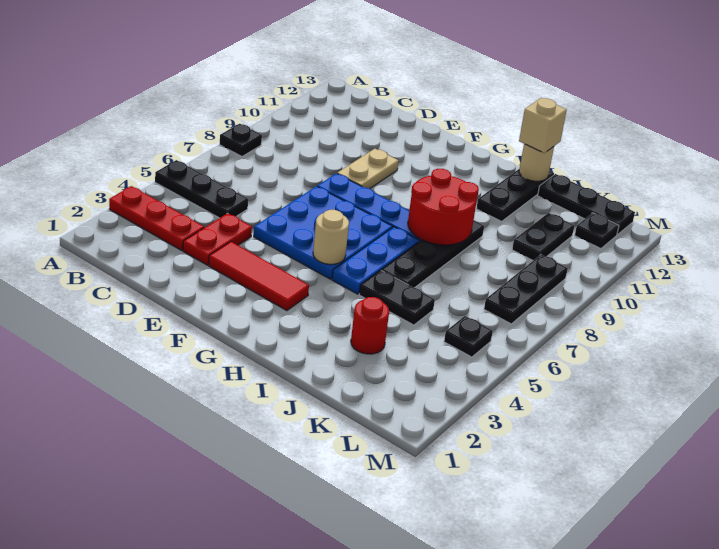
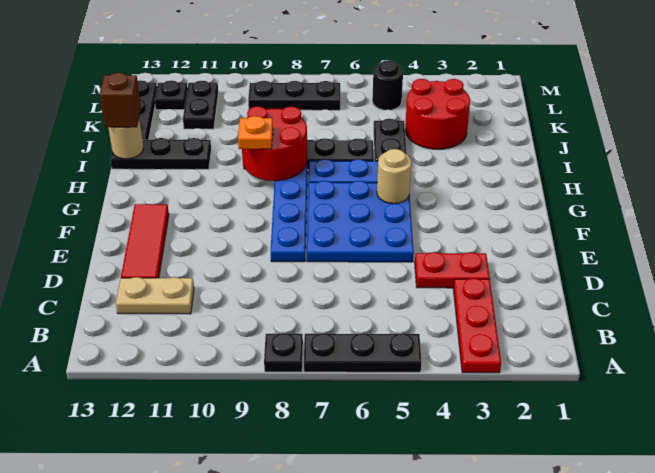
black 1x3 plate [155,160,248,218] -> black 1x3 plate turned to [304,333,422,372]
red 1x3 tile [209,242,309,311] -> red 1x3 tile moved to [121,204,169,278]
tan 1x2 plate [337,149,398,189] -> tan 1x2 plate moved to [116,277,194,314]
none -> orange 1x1 plate [238,116,273,149]
tan 1x1 brick [519,98,567,153] -> brown 1x1 brick [99,73,141,127]
red 1x1 round brick [351,297,389,354] -> red 2x2 round brick [405,79,470,149]
black 1x2 plate [512,213,574,260] -> black 1x2 plate turned to [183,81,218,129]
black 1x1 plate [444,316,493,357] -> black 1x1 round brick [372,60,403,110]

